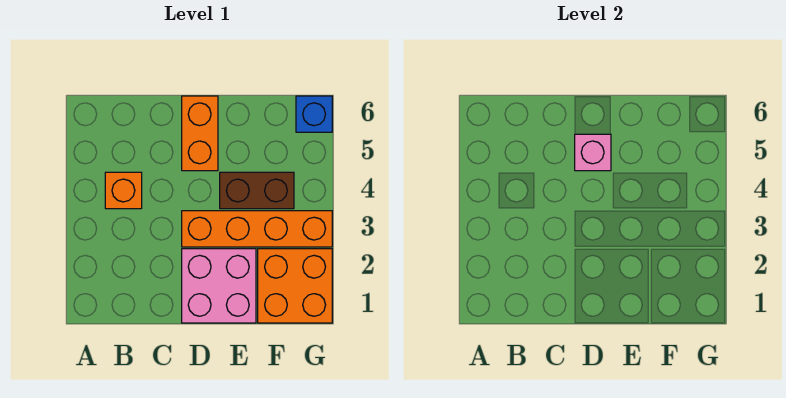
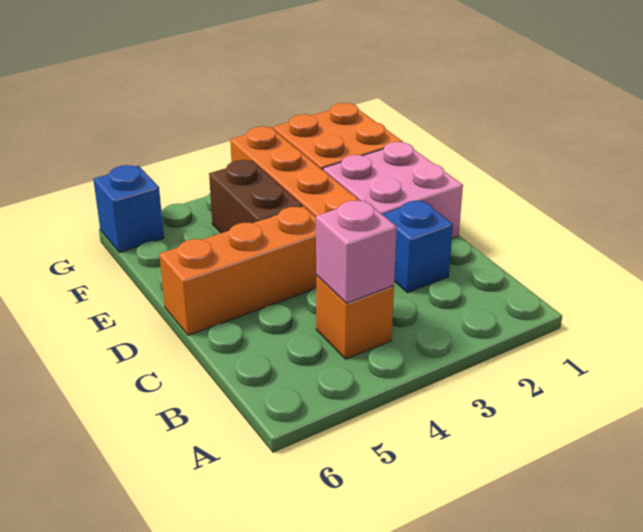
none -> blue 1x1 brick [382,201,453,293]
orange 1x2 brick [182,96,218,171] -> orange 1x3 brick [159,206,316,335]
pink 1x1 brick [575,134,611,171] -> pink 1x1 brick moved to [316,200,397,303]

